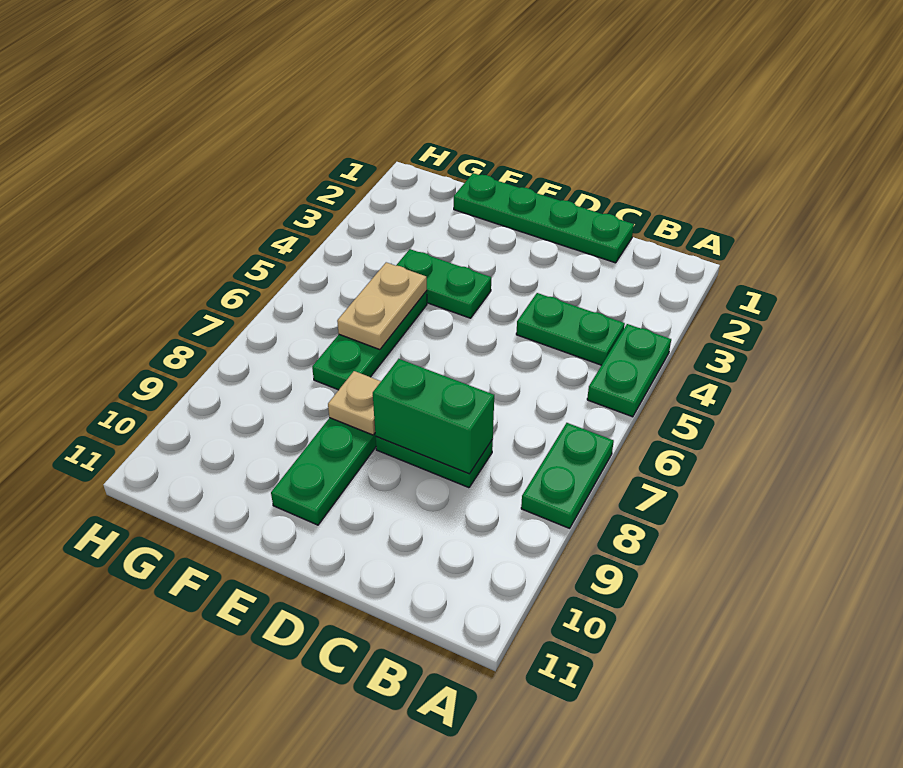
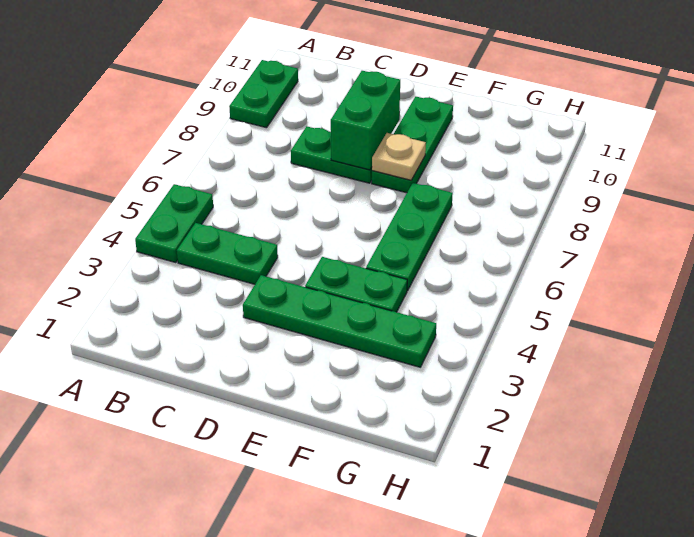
green 1x2 plate [521,423,614,528] -> green 1x2 plate moved to [229,60,298,128]
green 1x4 plate [454,173,634,263] -> green 1x4 plate moved to [243,275,436,367]
green 1x2 brick [373,359,494,474] -> green 1x2 brick turned to [331,71,400,170]
tan 1x2 plate [337,262,427,350] -> none

